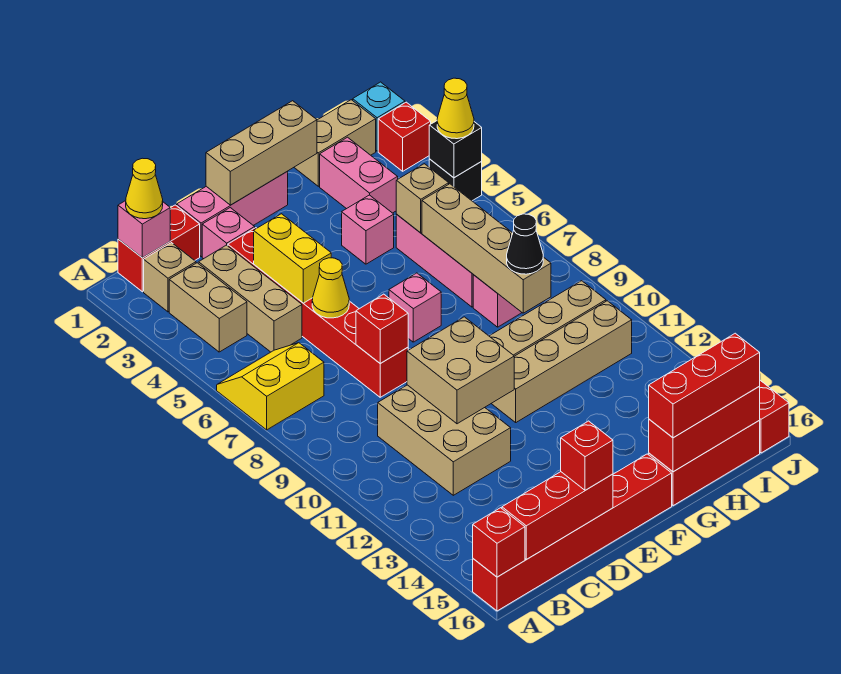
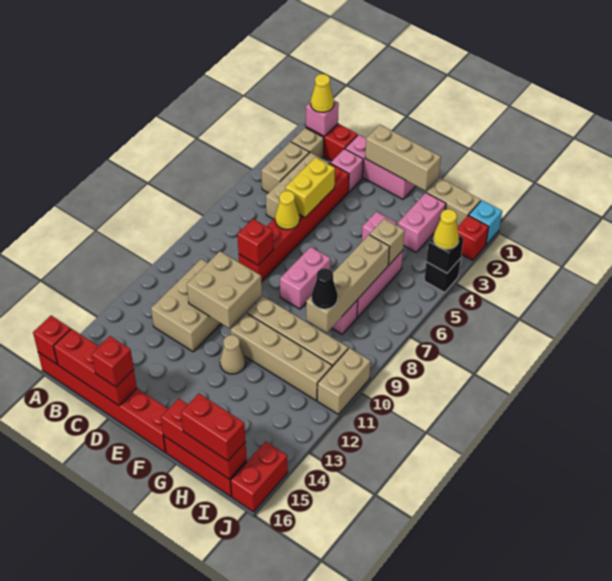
yellow 2x2 slope [217,343,324,430] -> none
pink 1x1 brick [389,273,441,342] -> pink 1x2 brick [280,247,330,309]
none -> tan 1x1 cone [220,335,246,374]
red 1x3 brick [649,333,760,438] -> red 1x2 brick [181,394,246,461]
none -> tan 1x2 brick [317,348,371,414]

